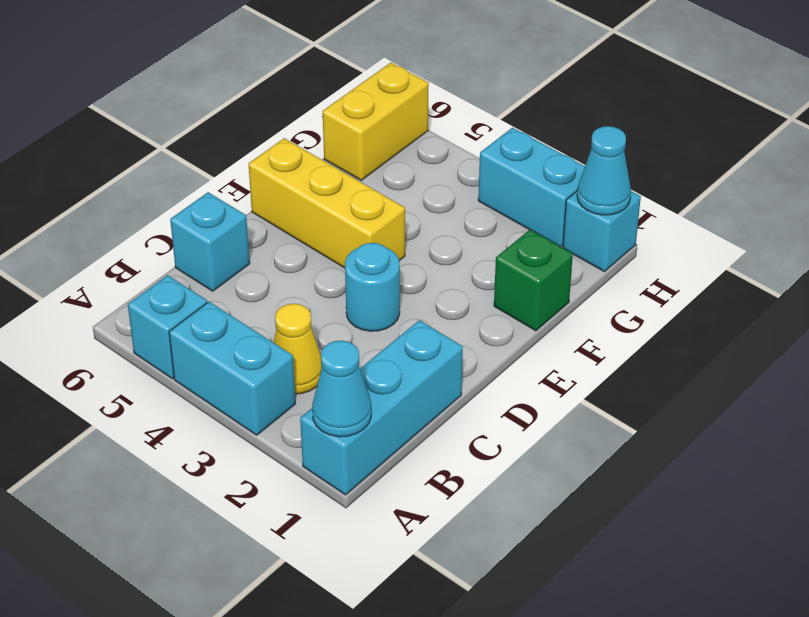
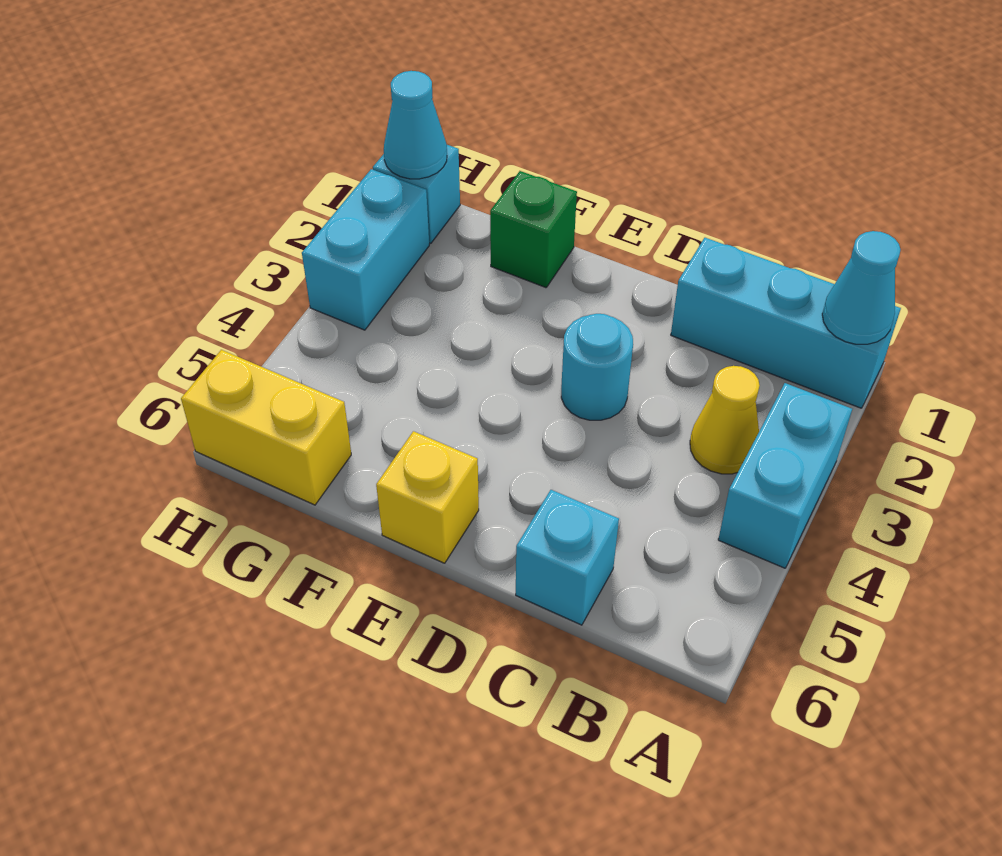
cyan 1x1 brick [128,275,207,379] -> none
yellow 1x3 brick [249,138,405,268] -> yellow 1x1 brick [376,431,479,563]

